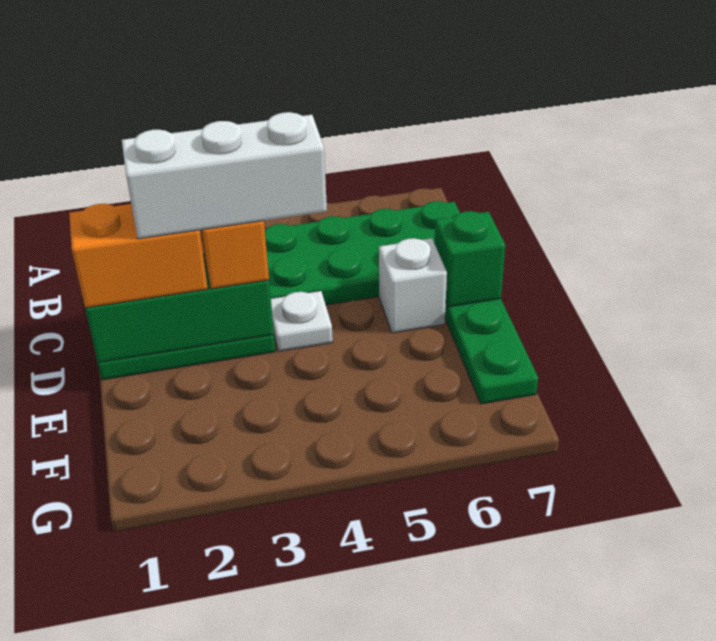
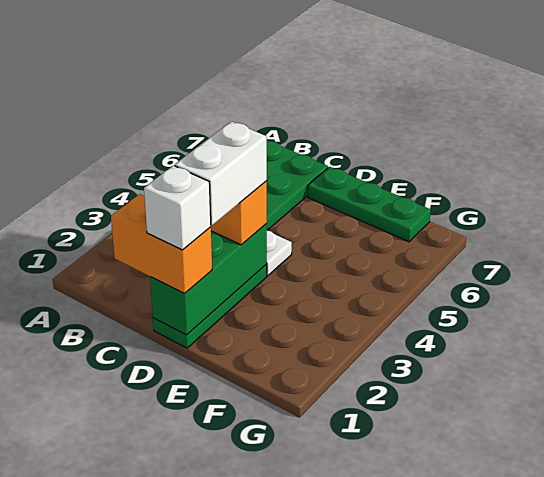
orange 1x2 brick [69,204,208,308] -> orange 1x2 brick turned to [111,194,212,293]
white 1x3 brick [122,112,327,239] -> white 1x2 brick [175,121,267,225]
white 1x1 brick [379,238,447,333] -> white 1x1 brick moved to [144,166,211,250]
green 1x1 brick [435,211,505,307] -> none

